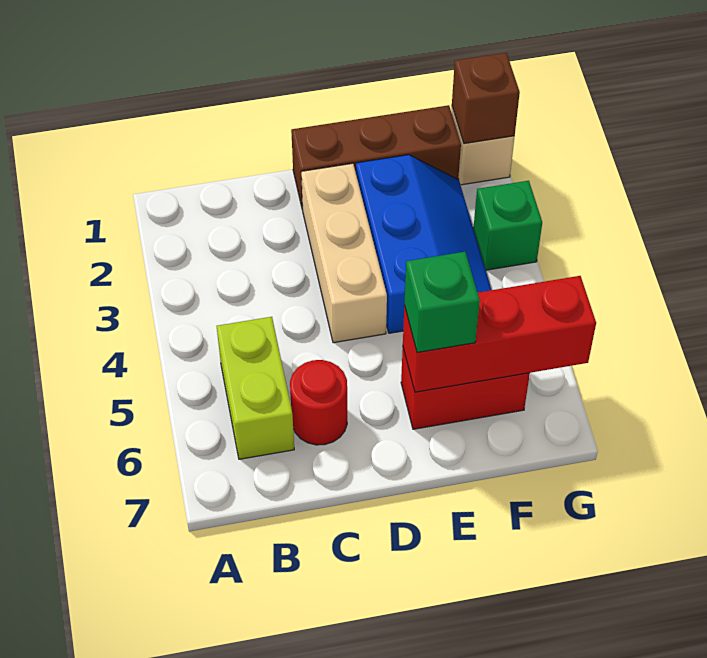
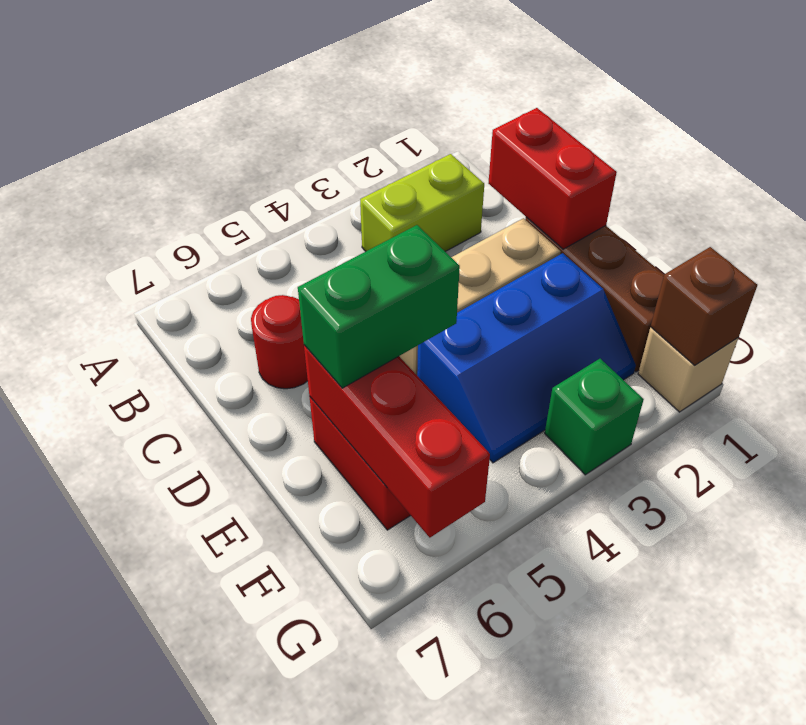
lime 1x2 brick [217,317,294,459] -> lime 1x2 brick moved to [360,154,484,251]
none -> red 1x2 brick [488,108,617,249]
green 1x1 brick [404,252,480,352] -> green 1x2 brick [298,225,460,388]

